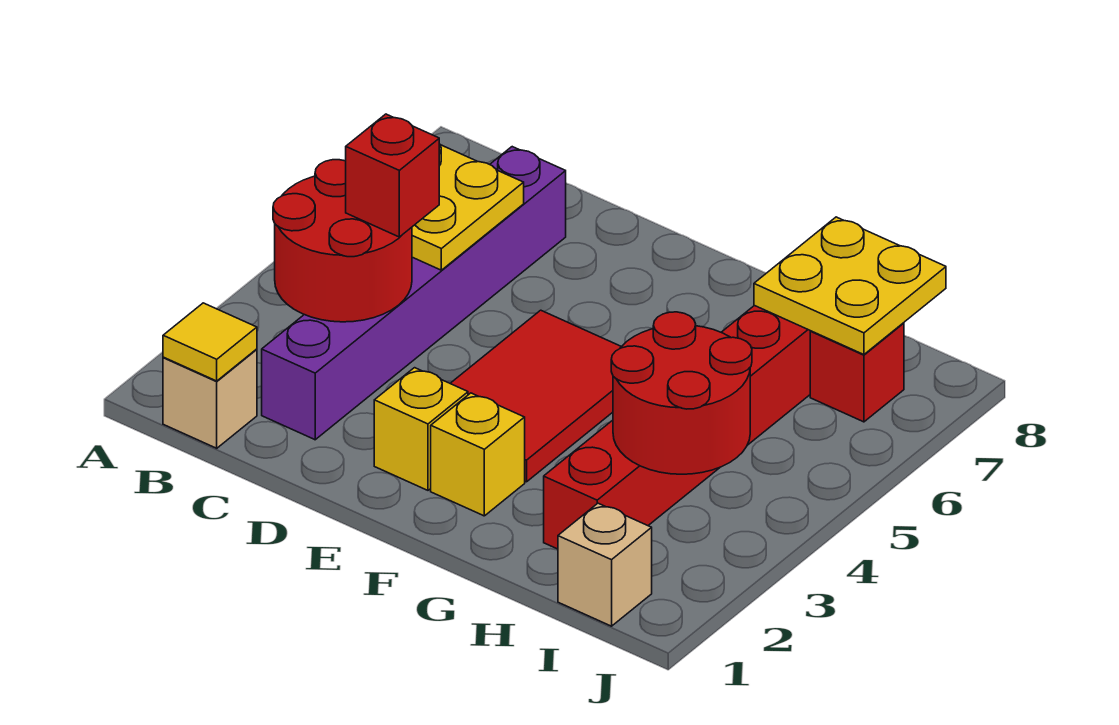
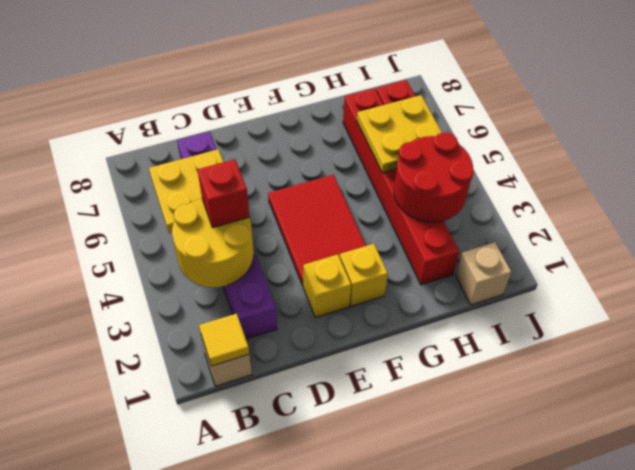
red 2x2 round brick [273,160,412,322] -> yellow 2x2 round brick [172,198,254,287]
yellow 2x2 plate [754,217,946,355] -> yellow 2x2 plate moved to [357,95,442,173]

